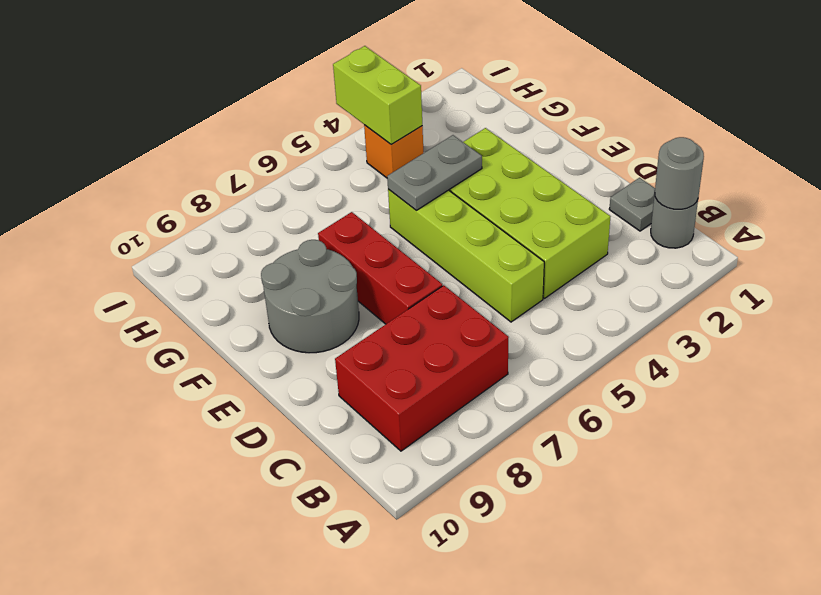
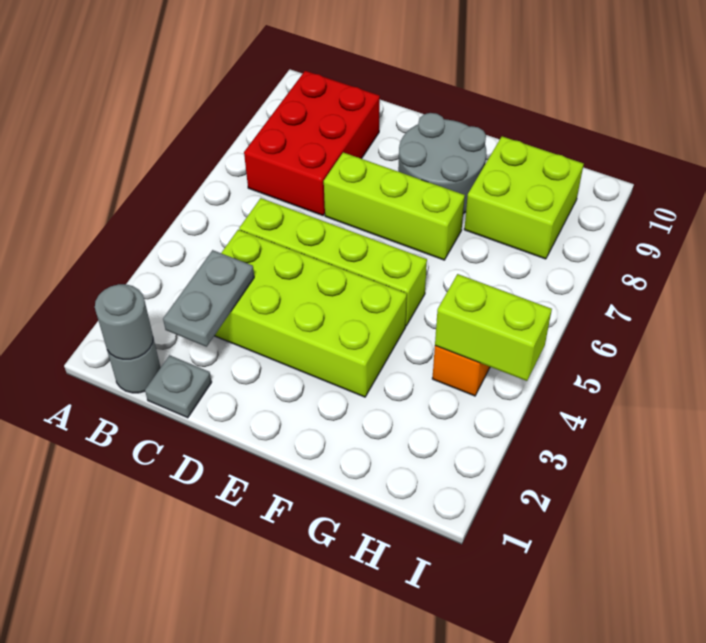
red 1x3 brick [318,212,442,324] -> lime 1x3 brick [324,152,465,260]
grey 1x2 plate [387,135,482,210] -> grey 1x2 plate moved to [163,250,254,347]
none -> lime 2x2 brick [464,136,584,259]

